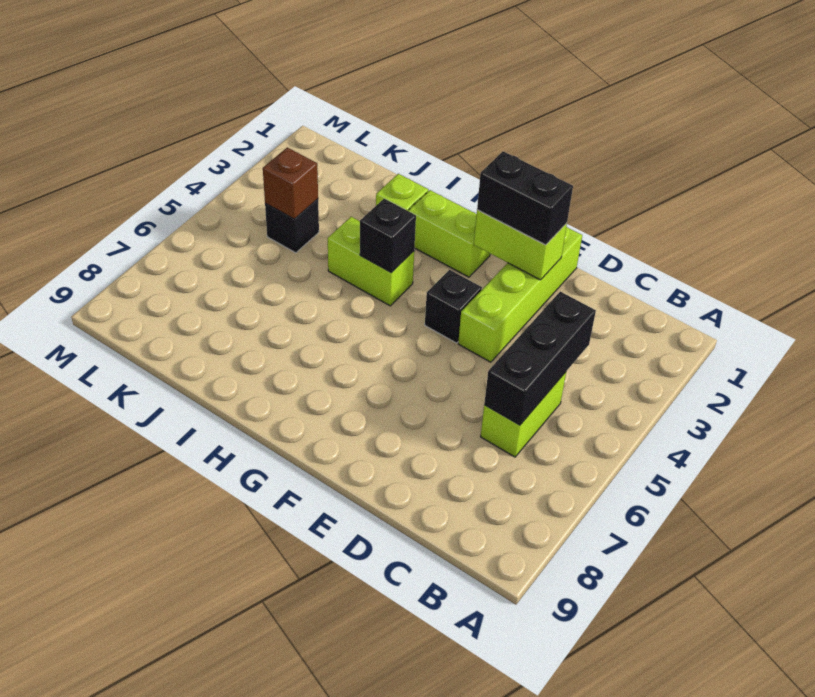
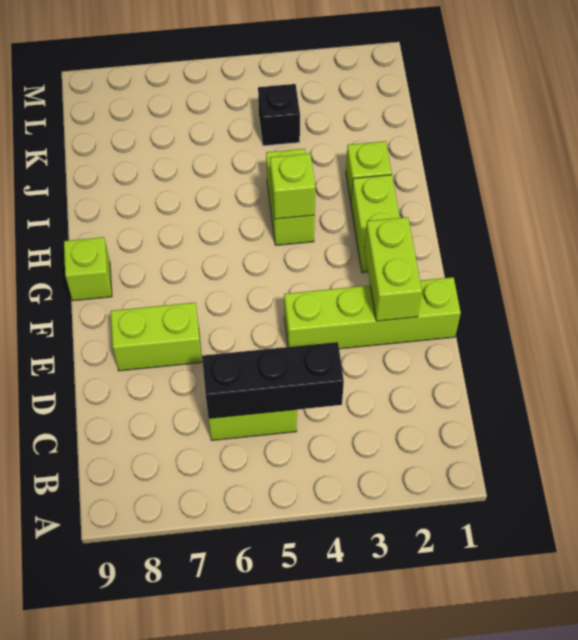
black 1x2 brick [477,151,573,245] -> none
none -> lime 1x2 brick [111,303,202,371]
black 1x1 brick [425,270,482,343] -> none
none -> lime 1x1 brick [64,237,112,301]
black 1x1 brick [360,199,416,273] -> lime 1x1 brick [270,153,316,219]
brown 1x1 brick [263,147,318,219] -> none

